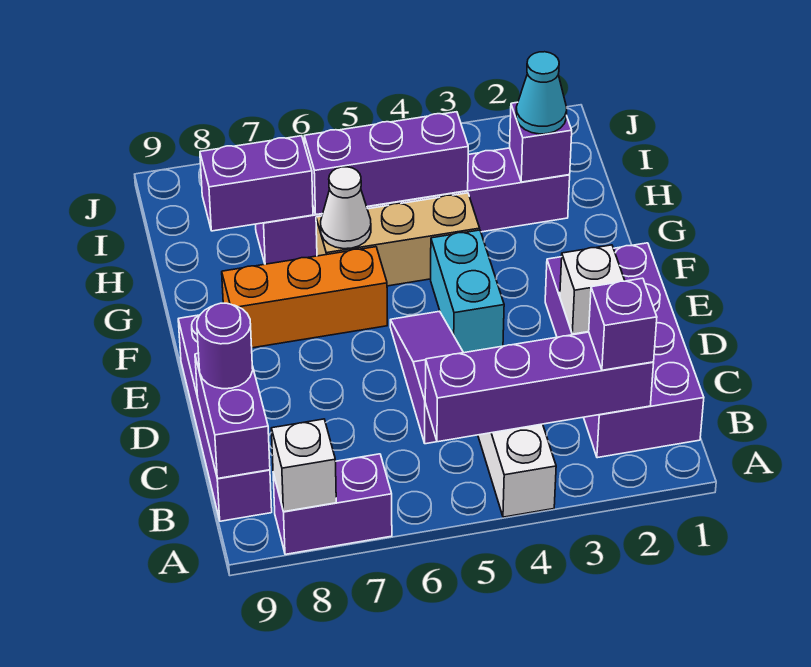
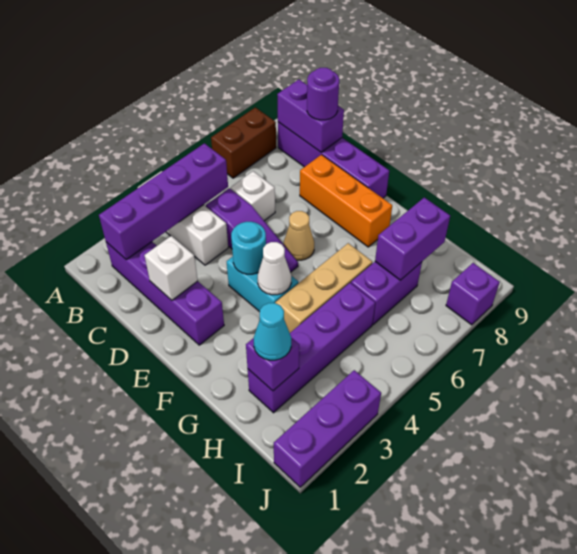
purple 1x2 brick [273,454,392,554] -> brown 1x2 brick [211,107,276,178]
white 1x1 brick [271,419,336,512] -> white 1x1 brick moved to [231,171,275,221]
purple 2x4 brick [545,243,704,458] -> purple 1x4 brick [106,242,224,345]
purple 1x1 brick [589,278,657,370] -> purple 1x1 brick moved to [446,263,500,325]
none -> cyan 1x1 round brick [231,222,266,274]
none -> tan 1x1 cone [284,211,314,260]
orange 1x3 brick [222,247,387,348] -> orange 1x3 brick turned to [300,155,392,247]
white 1x1 cone [321,167,371,249] -> white 1x1 cone moved to [257,242,291,295]
purple 1x3 brick [304,112,468,215] -> purple 1x3 brick moved to [274,370,381,487]

